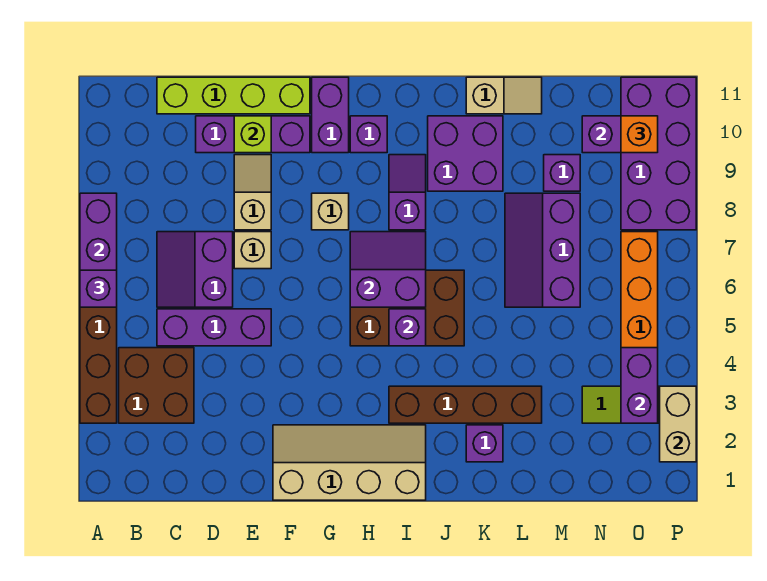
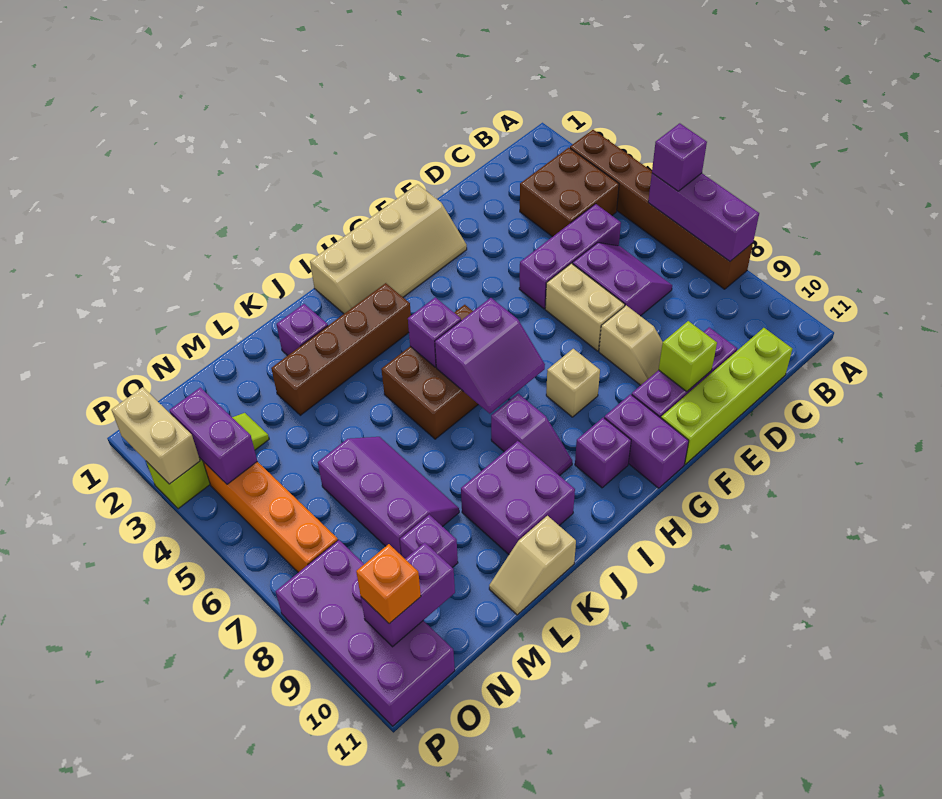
tan 1x1 brick [234,232,271,269] -> tan 1x2 brick [545,263,625,351]

